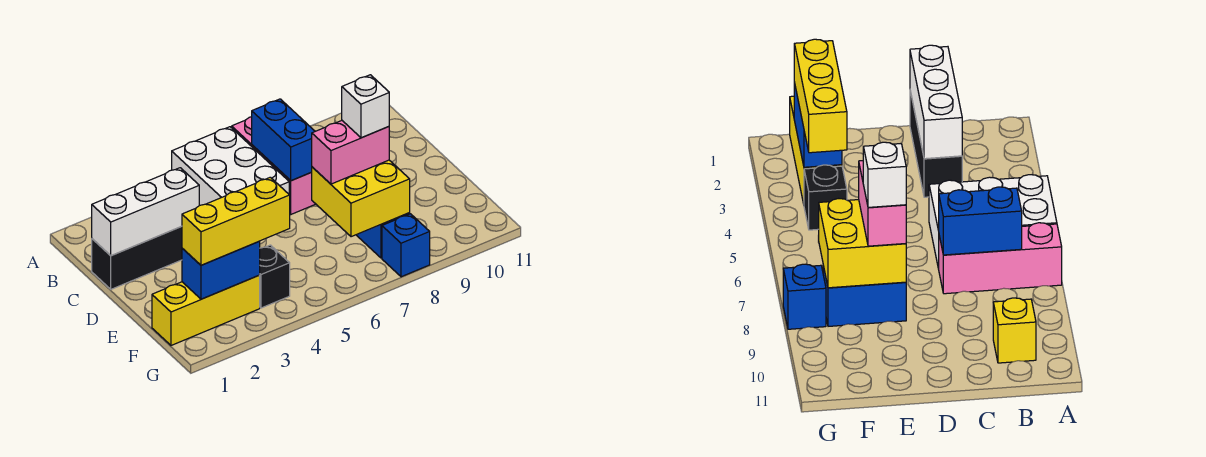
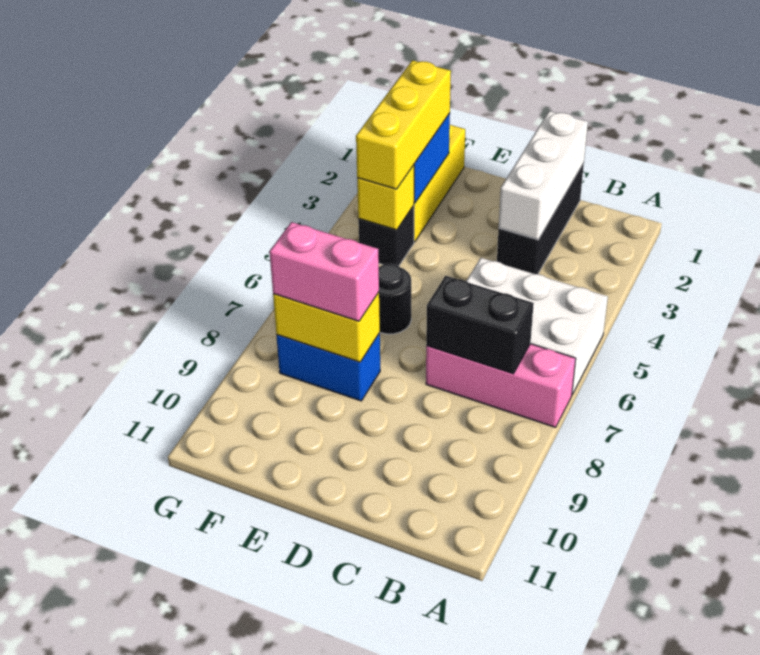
blue 1x2 brick [252,99,315,181] -> black 1x2 brick [426,276,534,374]
yellow 1x1 brick [993,298,1036,363] -> yellow 1x1 brick moved to [357,165,414,230]
none -> black 1x1 round brick [379,264,411,334]
yellow 2x2 brick [312,160,410,237] -> yellow 1x2 brick [273,292,380,362]
pink 1x2 brick [312,121,389,184] -> pink 1x2 brick turned to [270,222,379,321]
white 1x1 brick [342,75,389,138] -> none
blue 1x1 brick [382,214,430,277] -> none

